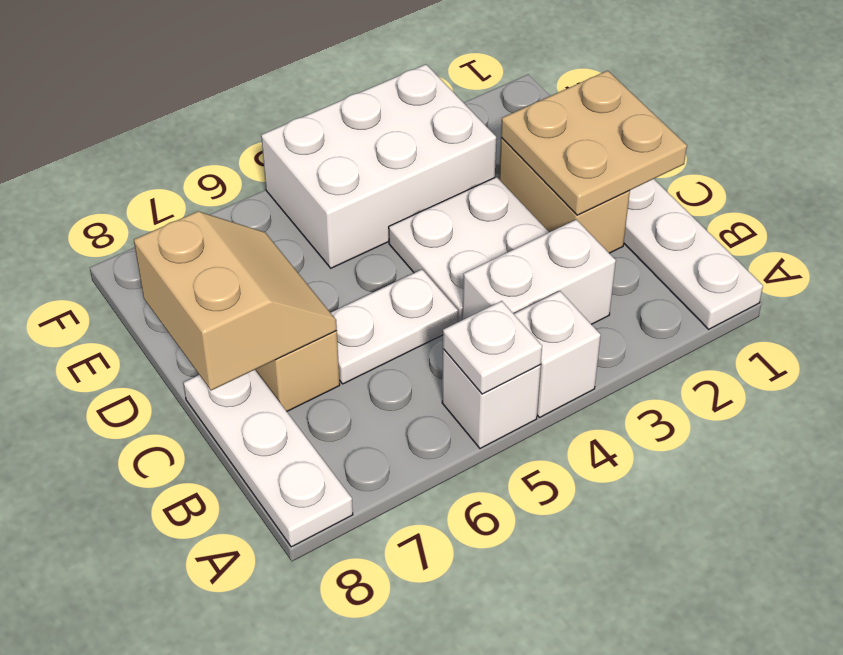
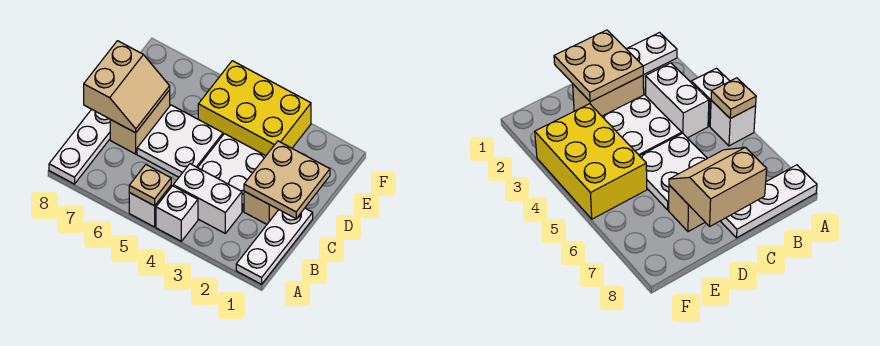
white 1x1 plate [443,301,542,394] -> tan 1x1 plate [129,165,171,206]
white 1x2 plate [331,269,458,384] -> white 2x2 plate [137,105,223,177]
white 2x3 brick [261,64,496,268] -> yellow 2x3 brick [198,61,311,156]

